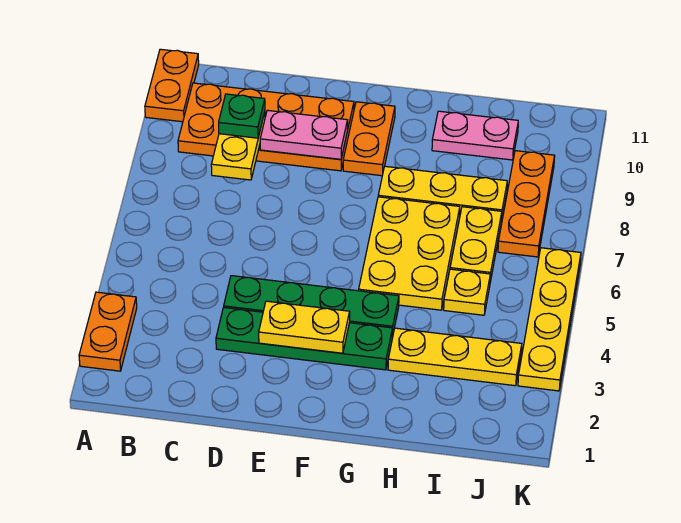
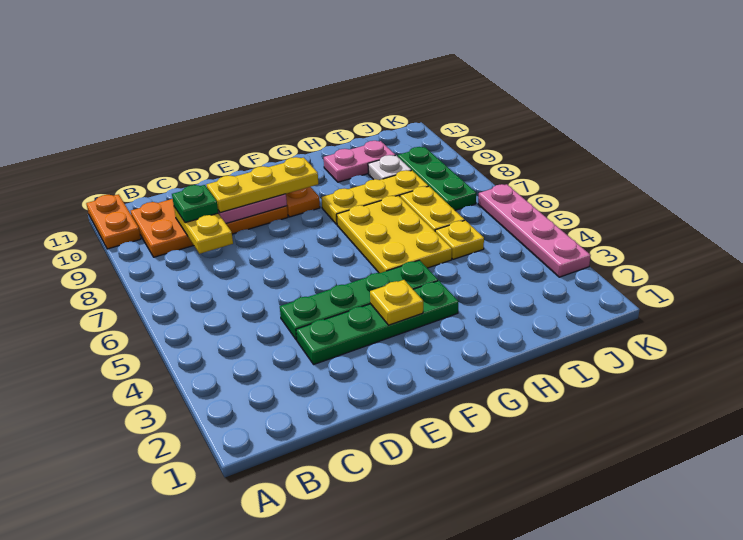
orange 1x2 plate [79,292,137,371] -> none
yellow 1x2 plate [259,301,350,353] -> yellow 1x1 plate [370,280,423,325]
yellow 1x3 plate [388,328,522,386] -> yellow 1x3 plate moved to [207,157,318,213]
none -> white 1x1 plate [368,155,411,180]
orange 1x3 plate [498,151,555,257] -> green 1x3 plate [398,147,476,210]
yellow 1x4 plate [518,248,581,391] -> pink 1x4 plate [478,184,591,277]

